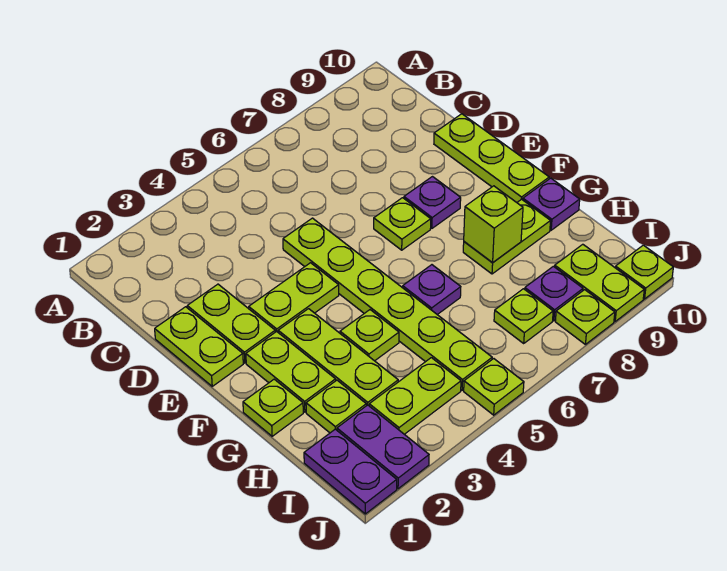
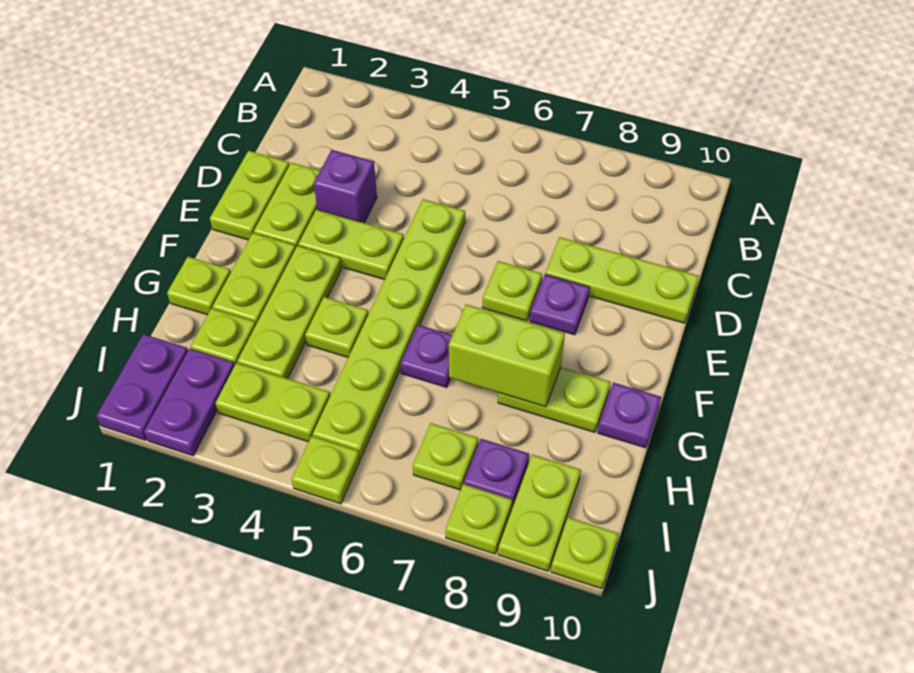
none -> purple 1x1 brick [314,150,377,223]
lime 1x3 plate [434,114,549,202] -> lime 1x3 plate turned to [545,237,699,323]
lime 1x1 brick [464,186,523,262] -> lime 1x2 brick [449,304,565,407]

